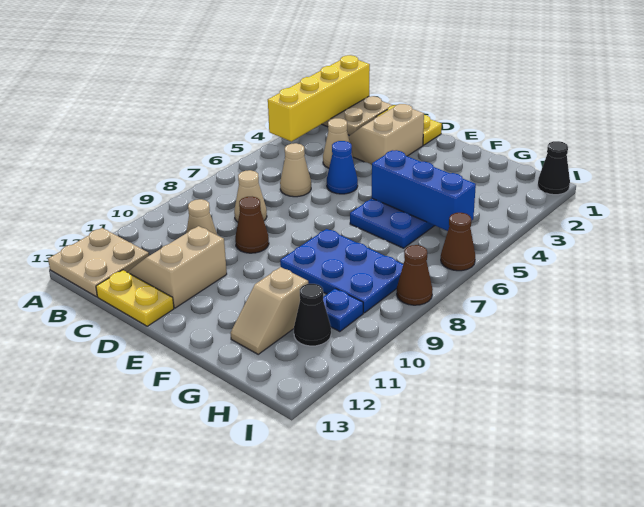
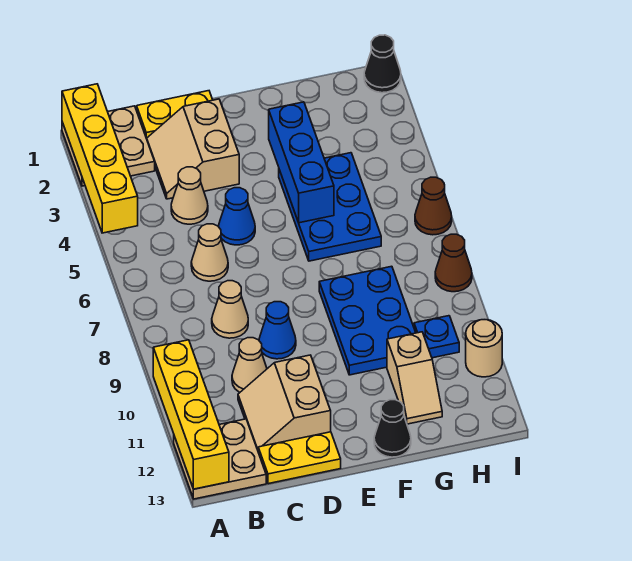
none -> yellow 1x4 brick [153,340,229,489]
brown 1x1 cone [235,197,269,253] -> blue 1x1 cone [259,302,296,359]
blue 1x3 brick [372,150,476,231] -> blue 1x3 brick turned to [269,102,334,223]
blue 2x3 plate [280,229,403,313] -> blue 2x3 plate turned to [319,266,416,375]
black 1x1 cone [294,284,331,346] -> black 1x1 cone moved to [374,400,411,457]
none -> tan 1x1 round brick [466,320,502,377]

